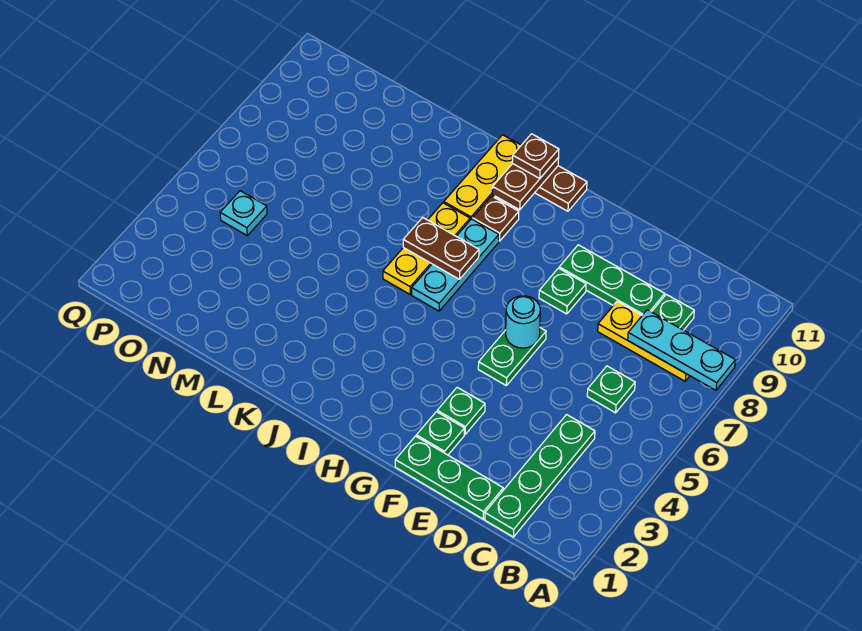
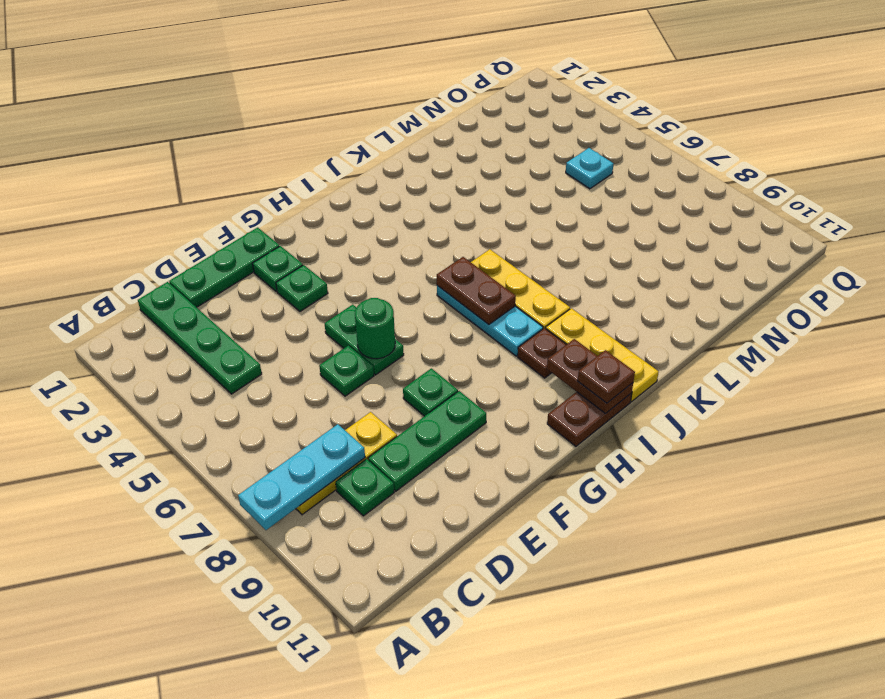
green 1x1 plate [587,366,635,413] -> green 1x1 plate moved to [319,346,374,396]
cyan 1x1 round brick [506,296,540,348] -> green 1x1 round brick [355,298,395,359]
brown 1x2 plate [403,217,479,279] -> brown 1x2 plate turned to [437,257,516,324]

